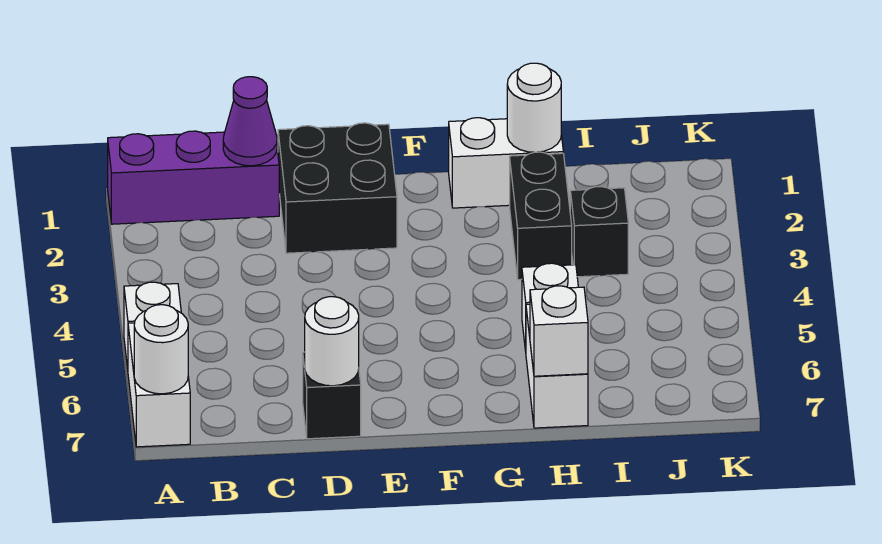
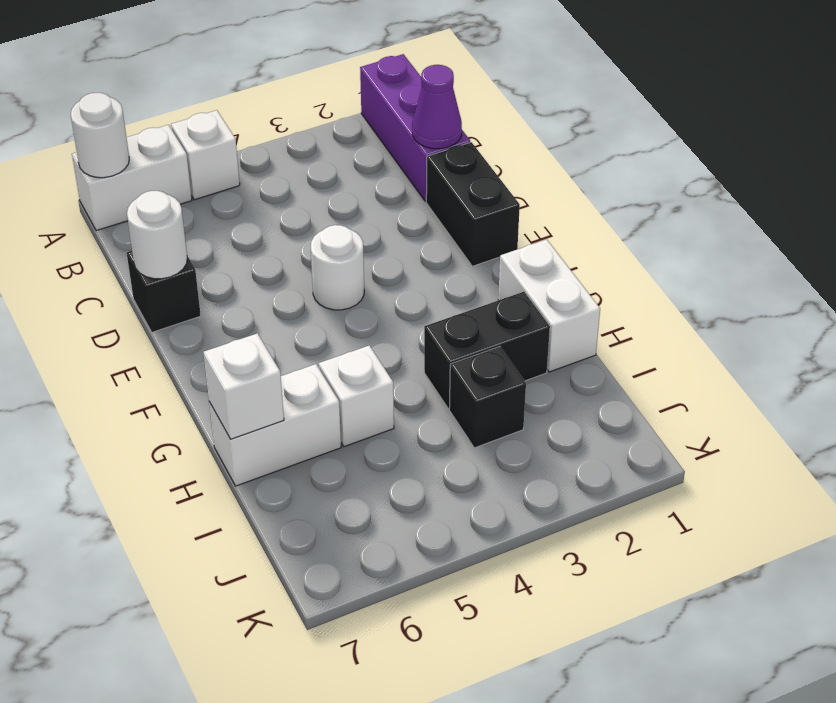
black 2x2 brick [278,123,397,253] -> black 1x2 brick [426,142,520,266]
white 1x1 round brick [507,63,561,152] -> white 1x1 round brick moved to [311,225,364,310]

